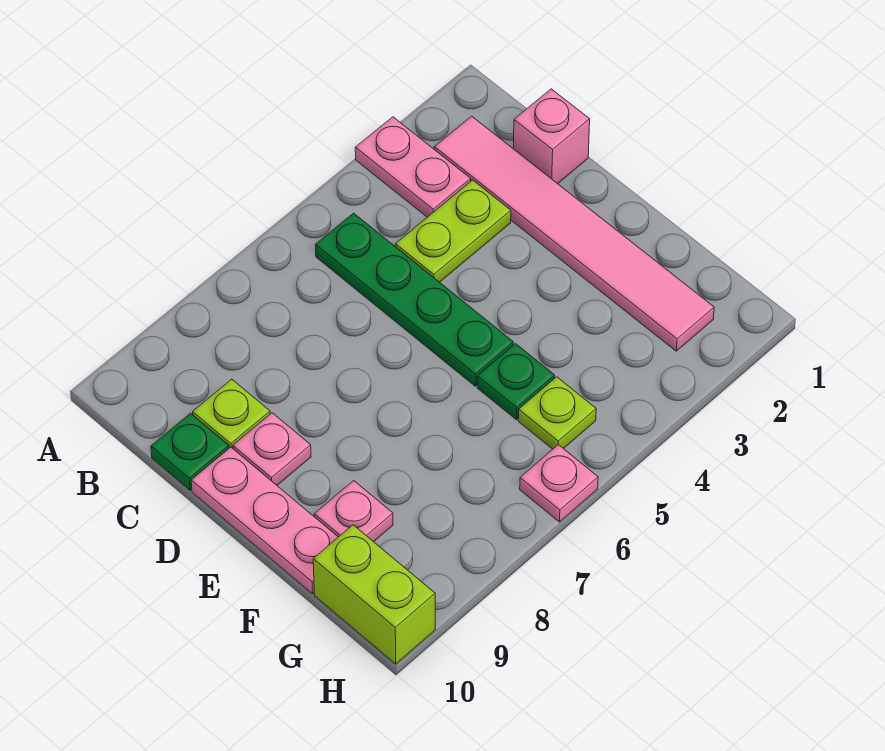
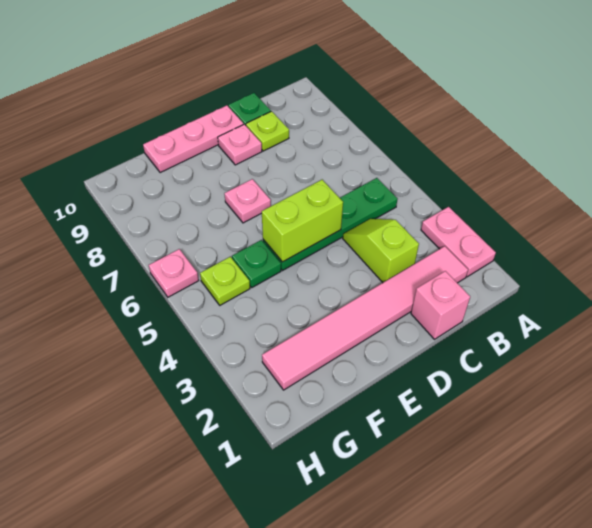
pink 1x2 plate [355,117,471,217] -> pink 1x2 plate turned to [421,207,496,277]
lime 1x2 plate [395,180,511,282] -> lime 1x2 slope [343,219,419,283]
pink 1x1 plate [314,481,393,542] -> pink 1x1 plate moved to [224,179,271,223]
lime 1x2 brick [313,525,435,664] -> lime 1x2 brick moved to [262,180,343,262]

